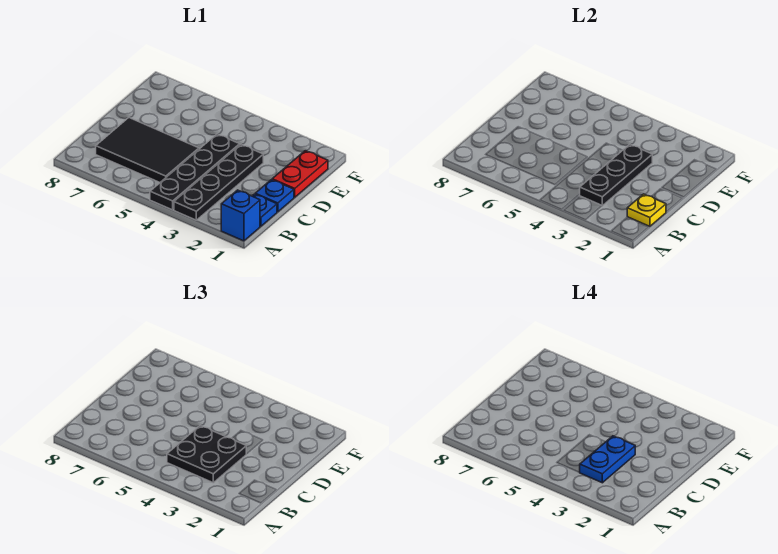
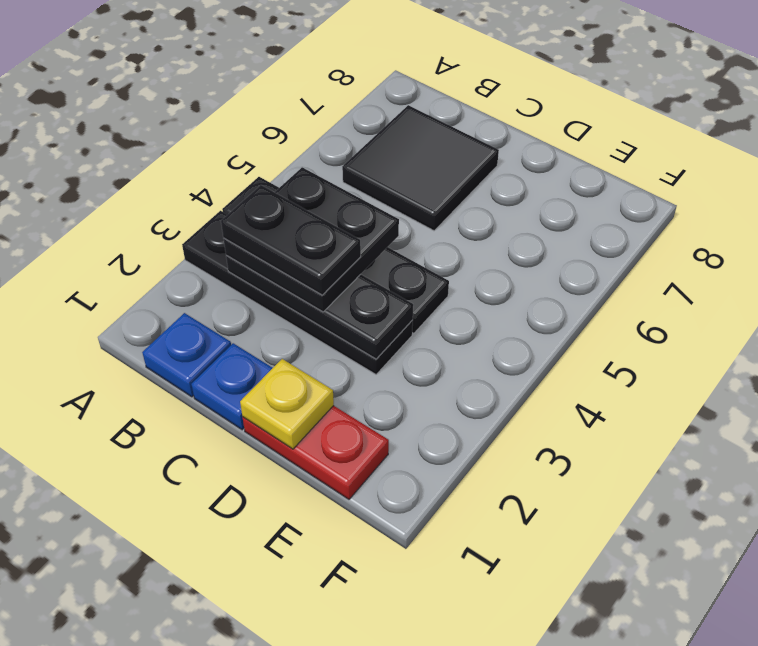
blue 1x1 brick [221,190,260,241] -> none
yellow 1x1 plate [627,194,666,226] -> yellow 1x1 plate moved to [240,359,334,449]
blue 1x2 plate [579,436,635,483] -> black 1x2 plate [221,185,361,295]
black 2x3 tile [96,118,199,182] -> black 2x2 tile [342,105,499,231]

